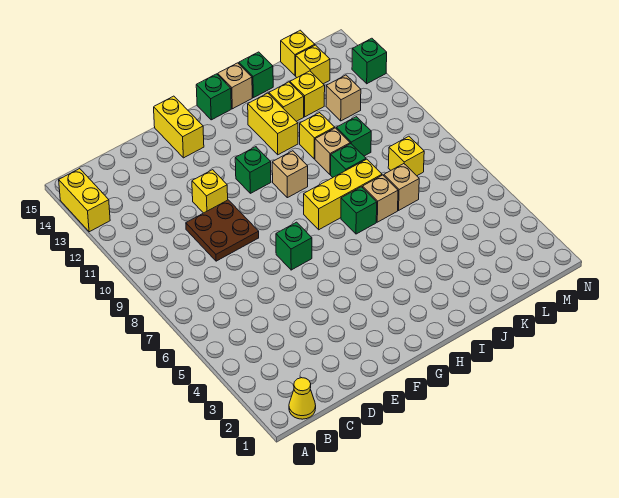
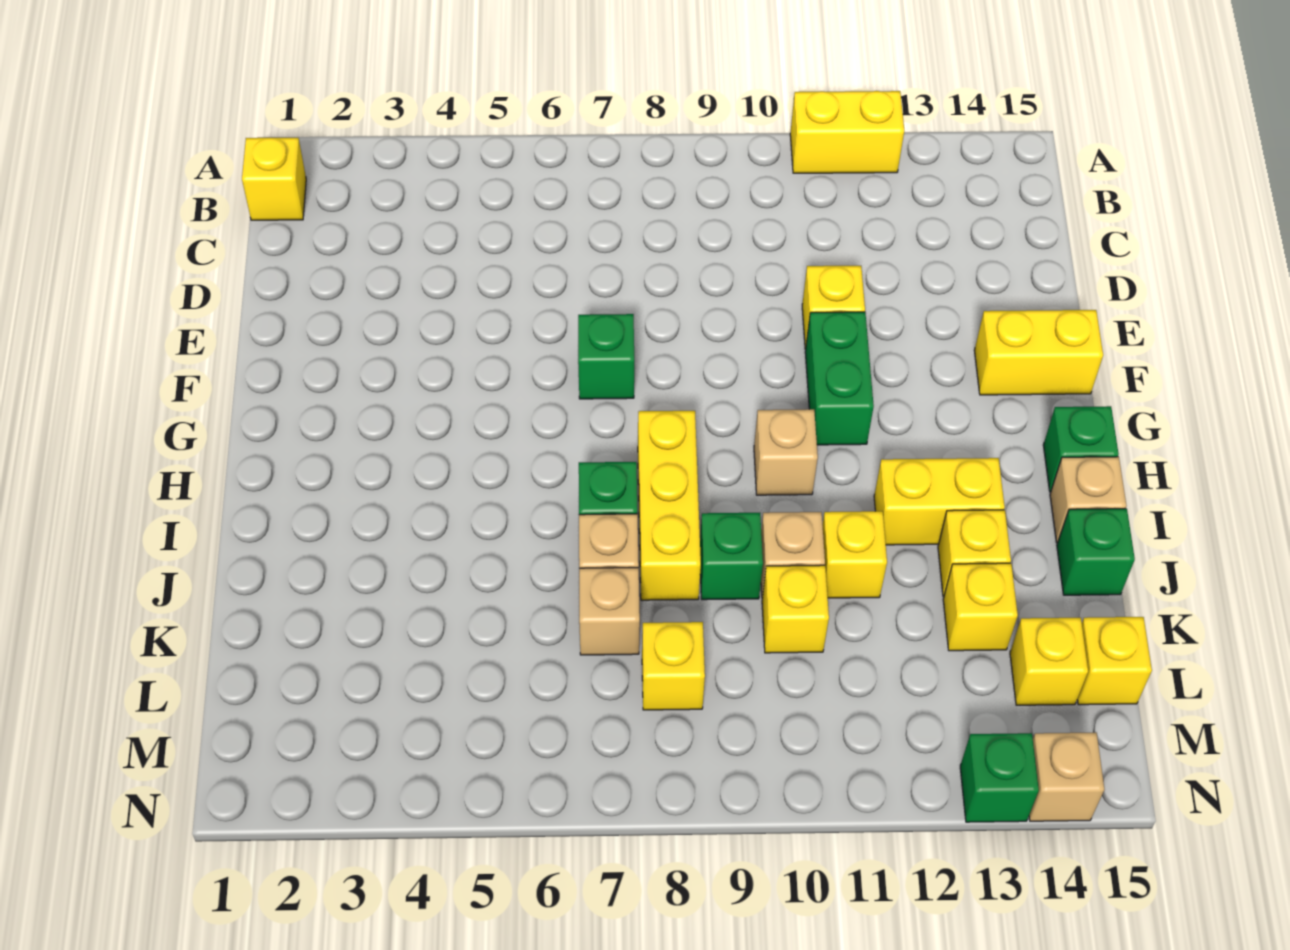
yellow 1x2 brick [59,169,110,232] -> yellow 1x2 brick moved to [790,91,904,173]
yellow 1x1 cone [289,378,316,419] -> yellow 1x1 brick [242,138,306,220]
brown 2x2 plate [186,200,259,261] -> none
green 1x1 brick [235,147,271,193] -> green 1x2 brick [805,312,874,445]
green 1x1 brick [336,117,371,156] -> yellow 1x1 brick [762,565,829,653]
tan 1x1 brick [326,75,361,121] -> tan 1x1 brick moved to [1029,733,1104,821]

